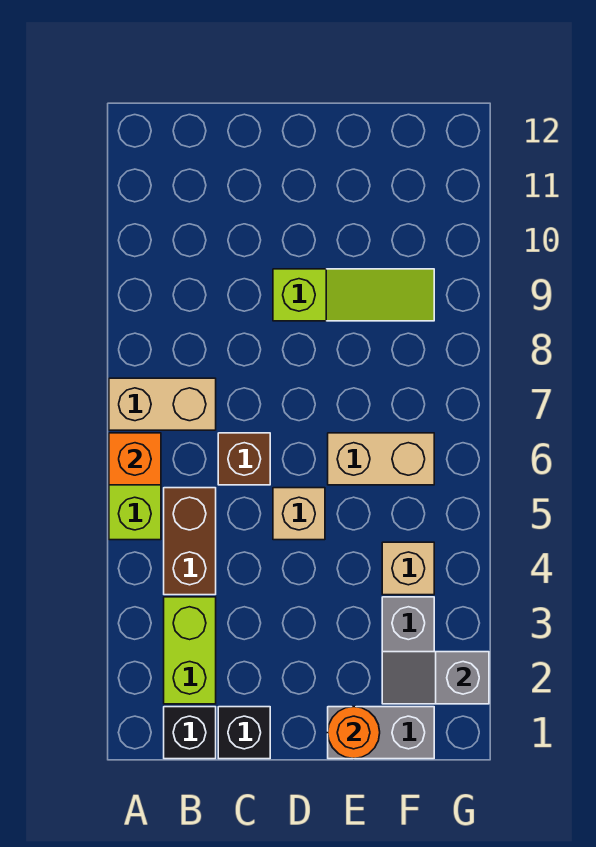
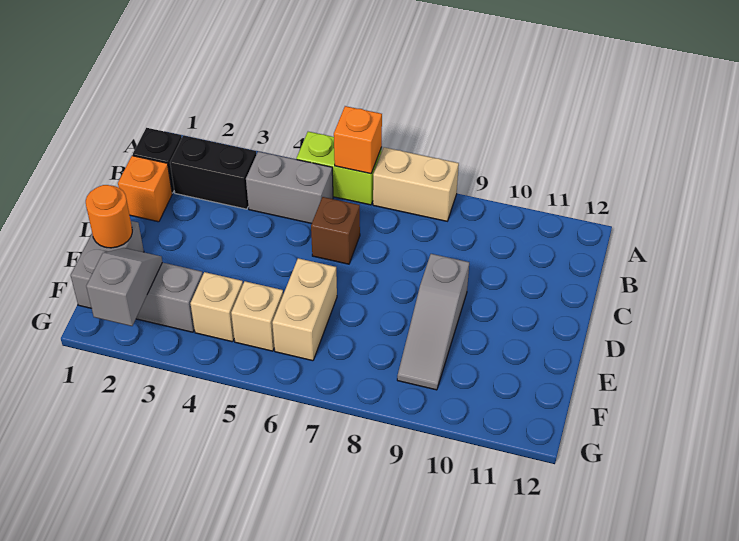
tan 1x2 brick [109,378,216,430] -> tan 1x2 brick turned to [373,147,459,221]
lime 1x2 brick [164,597,216,704] -> black 1x2 brick [170,135,256,209]
brown 1x2 brick [164,488,216,595] -> grey 1x2 brick [246,151,333,224]
black 1x1 brick [218,707,270,759] -> orange 1x1 brick [118,156,172,222]
tan 1x1 brick [273,488,325,540] -> tan 1x1 brick moved to [231,281,283,351]
lime 1x3 slope [273,269,434,321] -> grey 1x3 slope [397,254,469,390]

